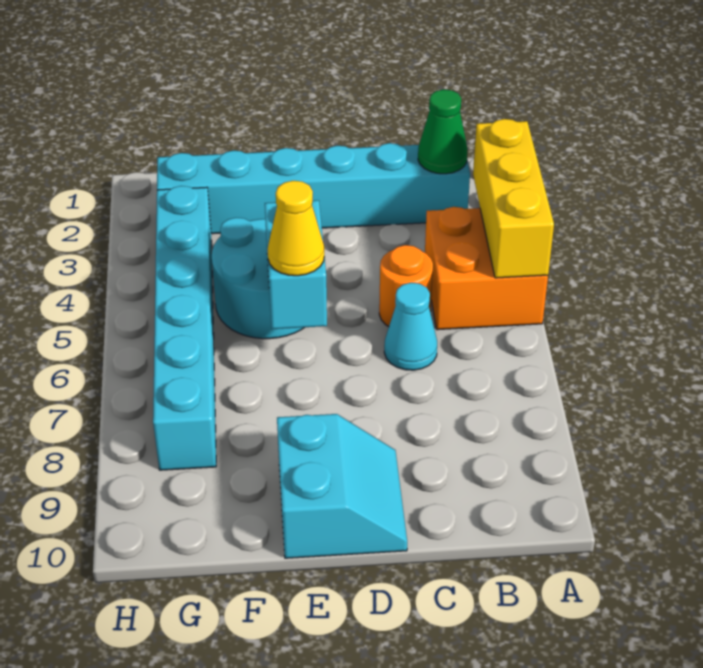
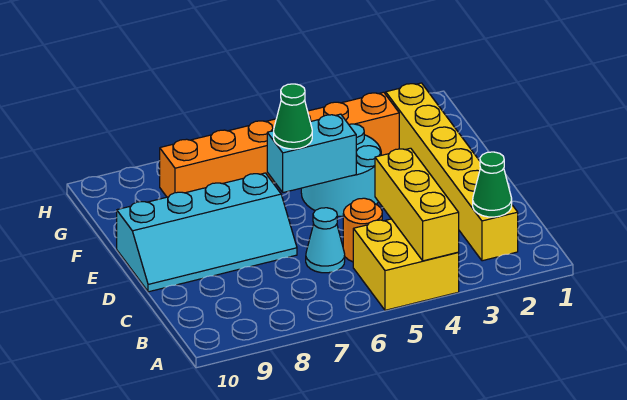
yellow 1x3 brick [473,119,554,278] -> yellow 1x3 brick turned to [375,148,459,261]
orange 2x2 brick [425,207,548,330] -> yellow 2x2 brick [353,219,459,310]
cyan 1x6 brick [157,143,470,234] -> yellow 1x6 brick [386,83,518,261]
cyan 2x2 slope [277,414,407,558] -> cyan 2x4 slope [117,173,297,292]
yellow 1x1 cone [268,181,324,276] -> green 1x1 cone [274,84,312,149]
cyan 1x6 brick [153,186,216,470] -> orange 1x6 brick [160,92,399,197]

